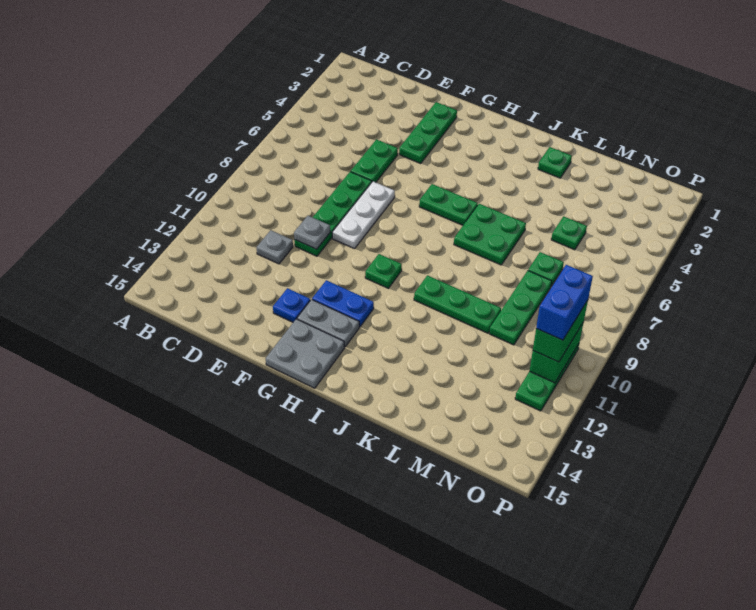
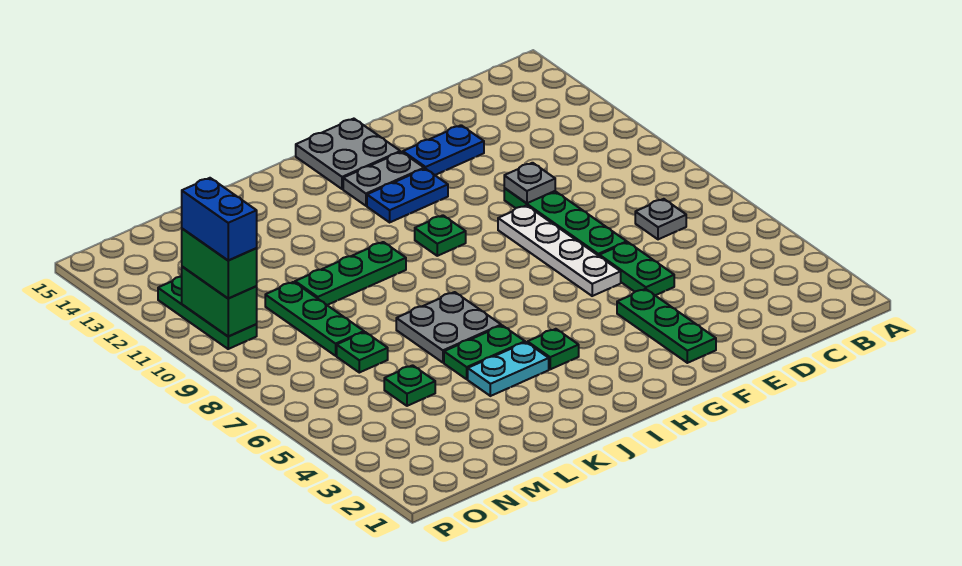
grey 1x1 plate [256,230,293,264] -> grey 1x1 plate moved to [635,199,686,239]
white 1x3 plate [332,181,395,249] -> white 1x4 plate [498,205,621,296]
blue 1x1 plate [273,288,310,322] -> blue 1x2 plate [403,125,484,175]
green 1x2 plate [419,184,478,225] -> green 1x2 plate moved to [444,325,525,379]
none -> cyan 1x2 plate [468,342,549,396]
green 2x2 plate [454,204,526,265] -> grey 2x2 plate [396,292,501,363]
green 1x1 plate [538,147,572,178] -> green 1x1 plate moved to [528,329,579,369]

